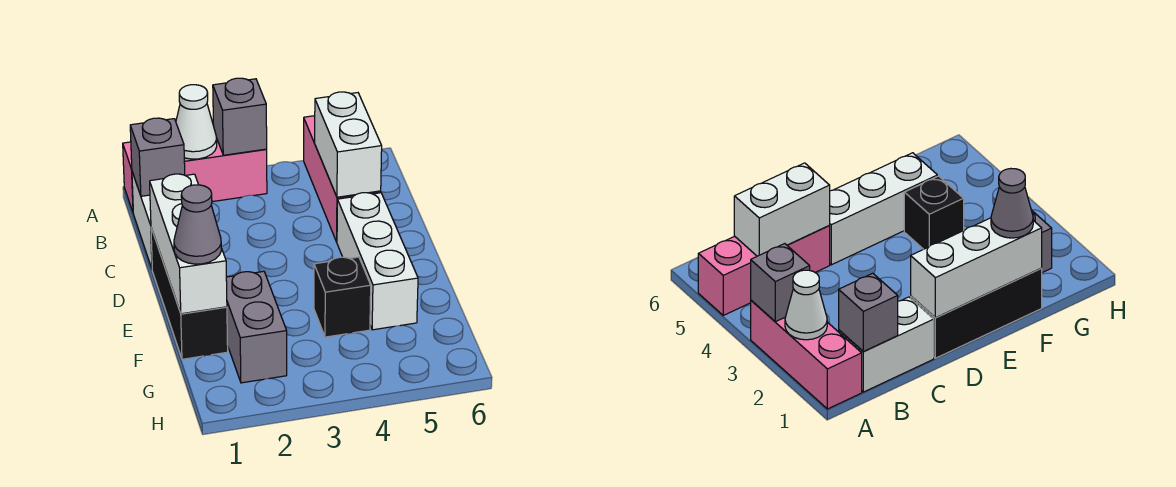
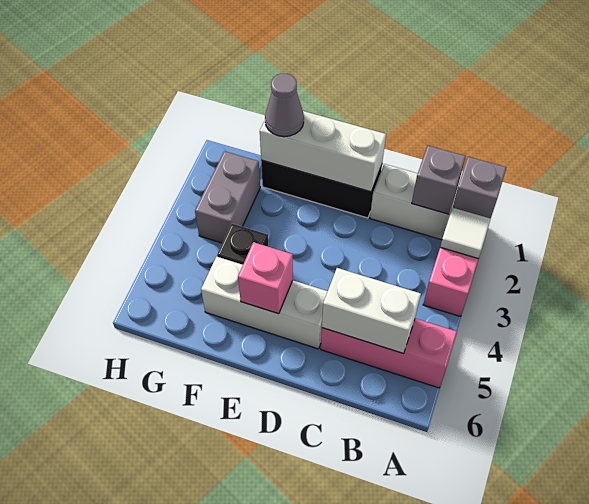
white 1x1 cone [176,85,217,159] -> white 1x1 tile [440,208,491,259]
grey 1x1 brick [213,78,267,155] -> grey 1x1 brick moved to [453,157,506,218]
none -> pink 1x1 brick [238,242,293,314]
grey 1x2 brick [226,271,287,383] -> grey 1x2 brick turned to [195,151,260,243]

